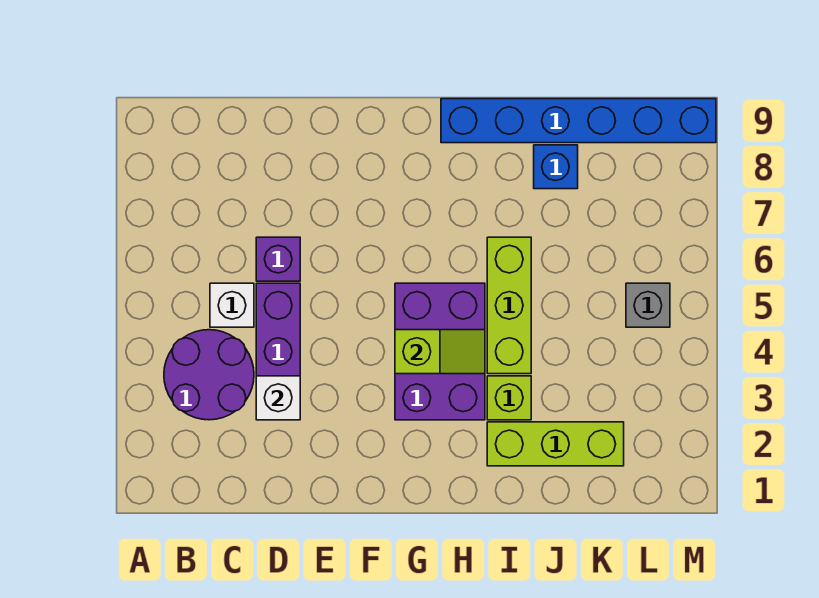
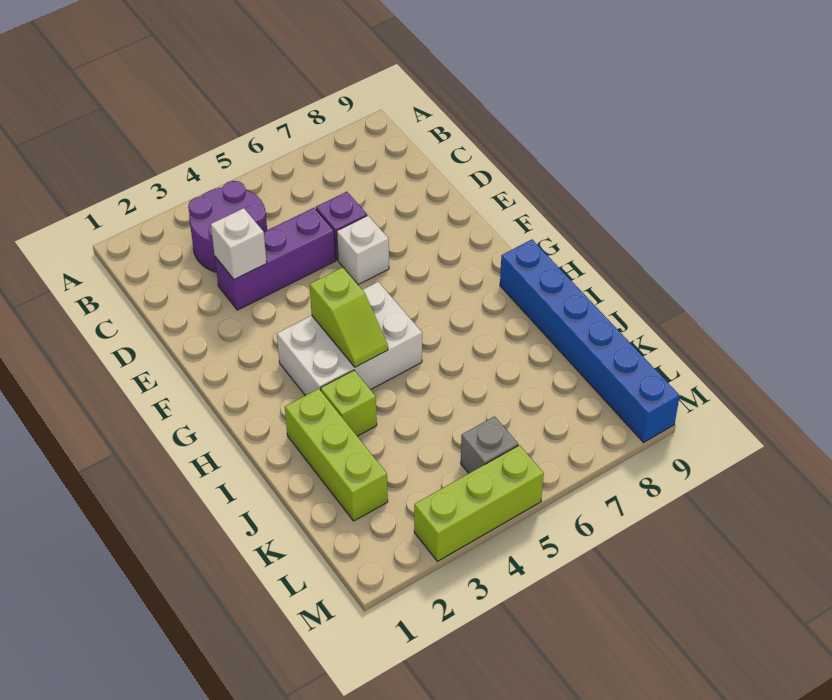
white 1x1 brick [210,283,254,327] -> white 1x1 brick moved to [337,216,389,285]
purple 2x3 brick [395,283,485,420] -> white 2x3 brick [277,282,422,396]
lime 1x3 brick [487,237,531,374] -> lime 1x3 brick moved to [414,445,544,561]
blue 1x1 brick [534,145,578,189] -> none

